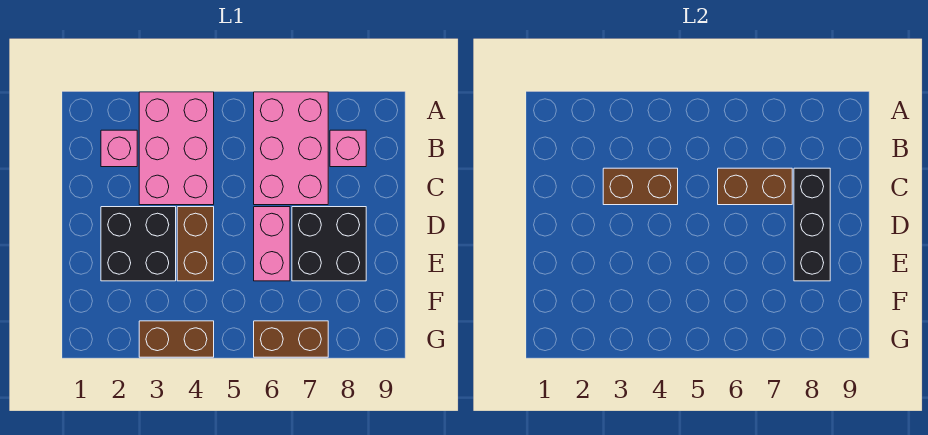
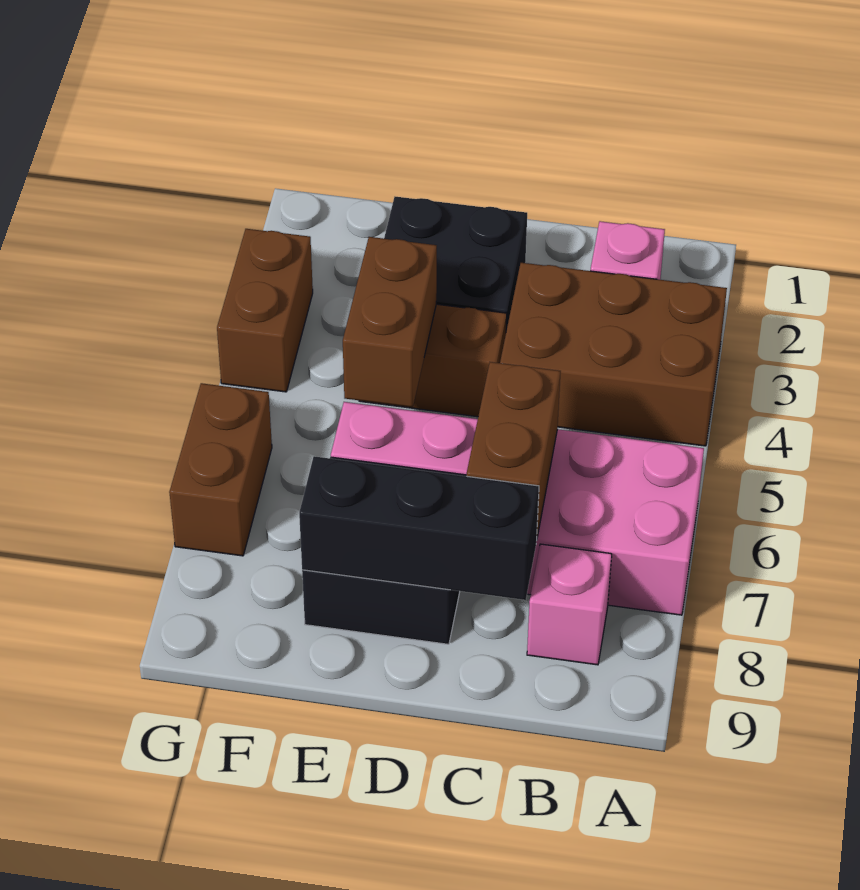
pink 2x3 brick [139,92,214,205] -> brown 2x3 brick [500,263,727,446]
brown 1x2 brick [603,168,678,205] -> brown 1x2 brick moved to [343,237,437,407]

